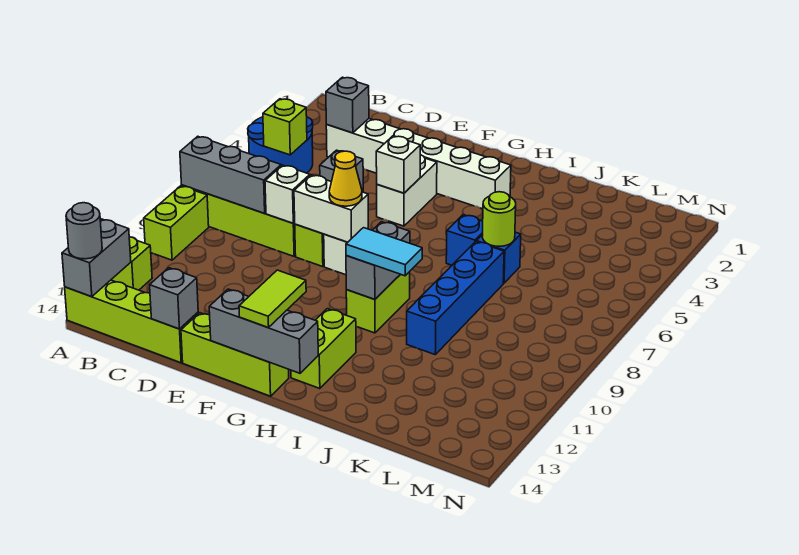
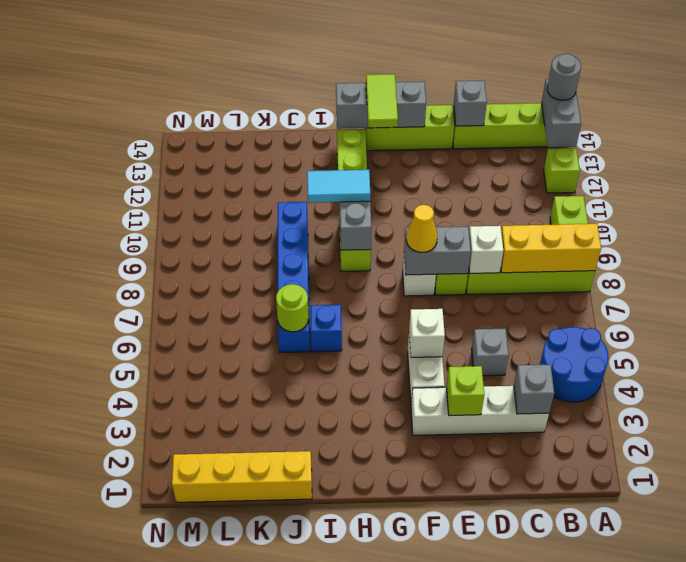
grey 1x3 brick [180,136,281,213] -> yellow 1x3 brick [501,224,601,273]
lime 1x1 brick [263,99,307,155] -> lime 1x1 brick moved to [446,366,484,416]
white 1x6 brick [326,119,511,209] -> white 1x4 brick [411,386,549,435]
white 1x2 brick [294,175,368,242] -> grey 1x2 brick [404,226,471,275]
none -> yellow 1x4 brick [172,451,312,502]

